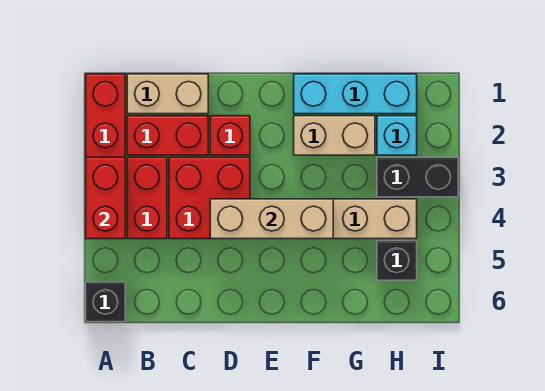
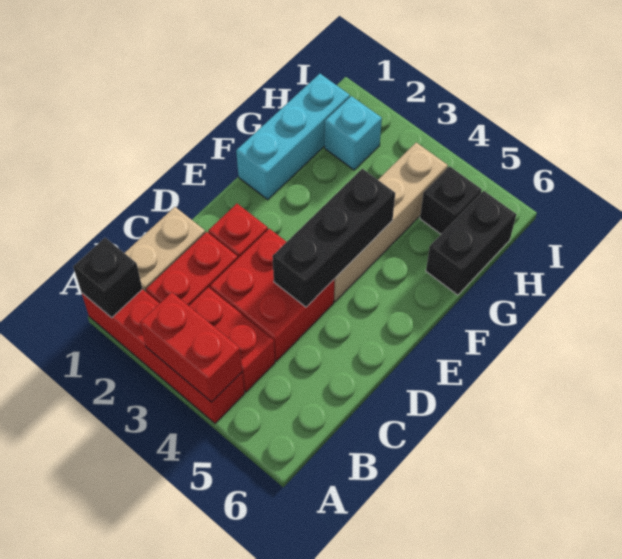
black 1x1 brick [86,282,125,322] -> black 1x1 brick moved to [73,238,142,318]
tan 1x3 brick [210,199,333,239] -> black 1x3 brick [272,169,395,307]
tan 1x2 brick [294,116,375,155] -> none
black 1x2 brick [377,157,458,197] -> black 1x2 brick moved to [426,191,516,295]

